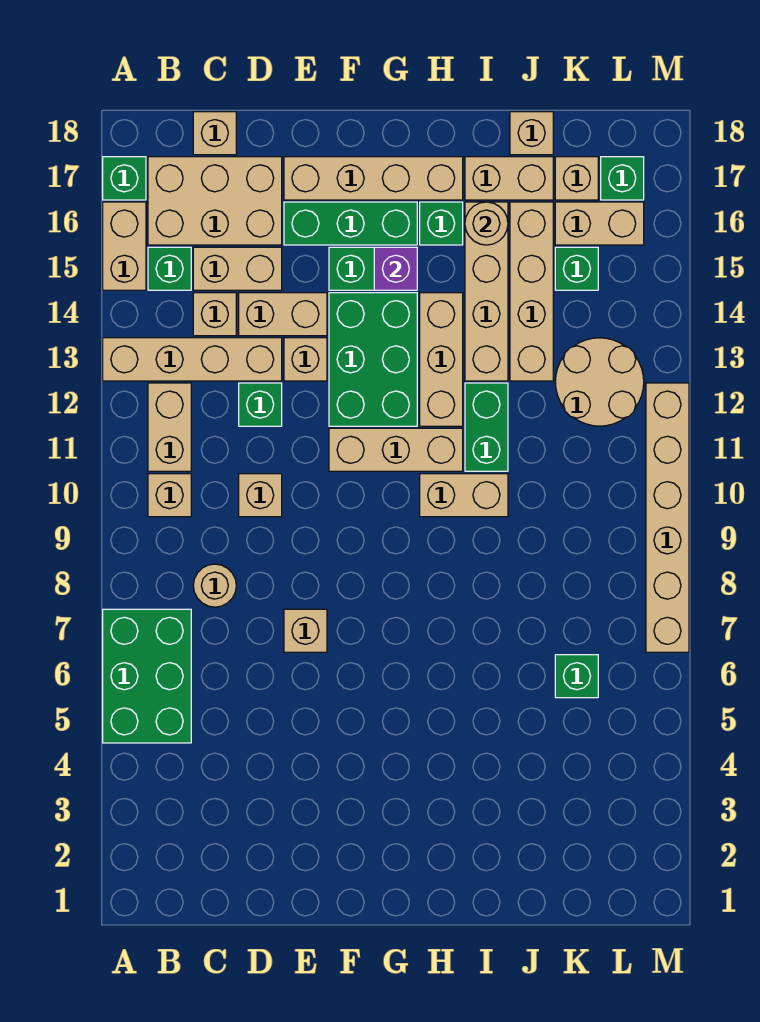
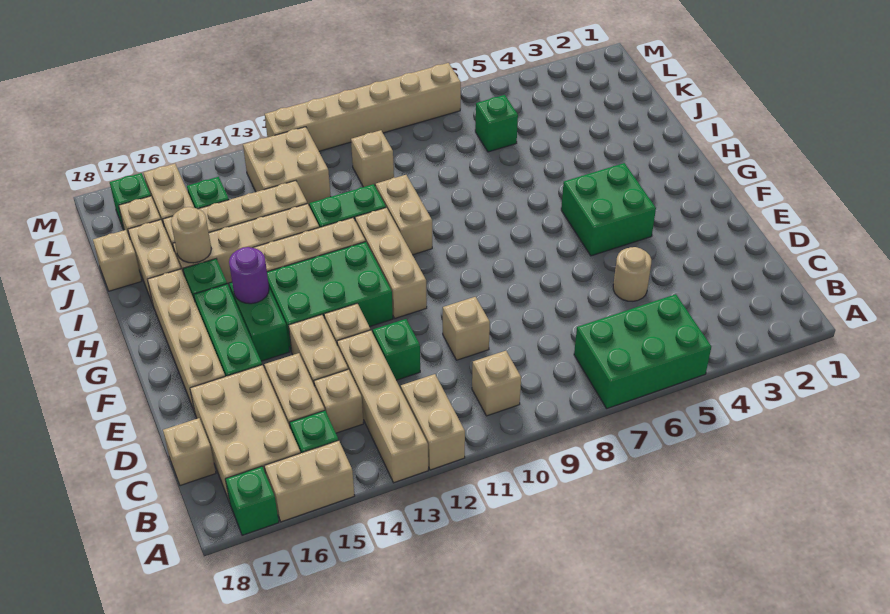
tan 1x2 brick [148,383,191,471] -> tan 1x2 brick turned to [401,374,465,470]
tan 1x1 round brick [193,564,236,607] -> tan 1x1 round brick moved to [613,247,651,301]
tan 1x1 brick [284,609,327,652] -> tan 1x1 brick moved to [351,130,394,187]
none -> green 2x2 brick [561,163,656,256]
purple 1x1 brick [374,247,417,290] -> purple 1x1 round brick [229,247,269,304]
tan 2x2 round brick [555,338,644,426] -> tan 2x2 brick [243,127,331,205]

